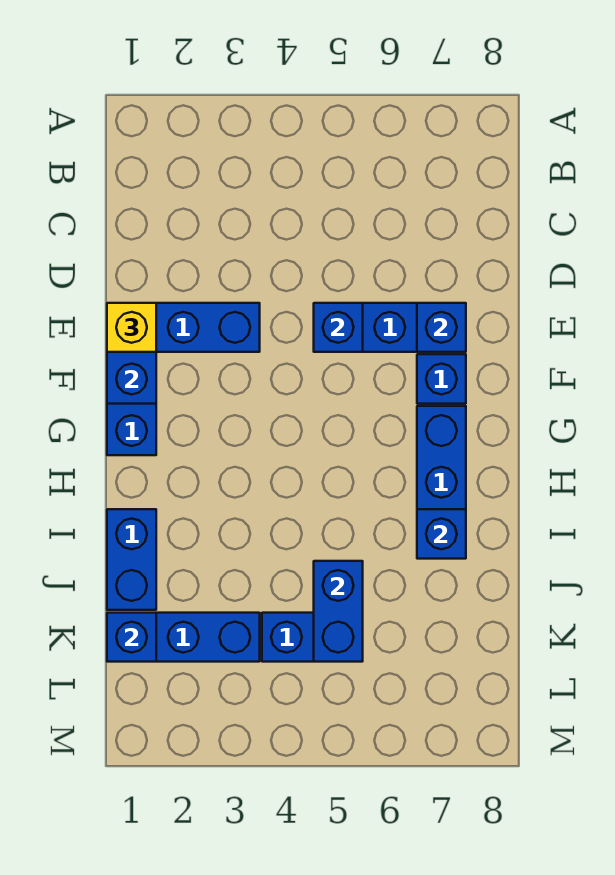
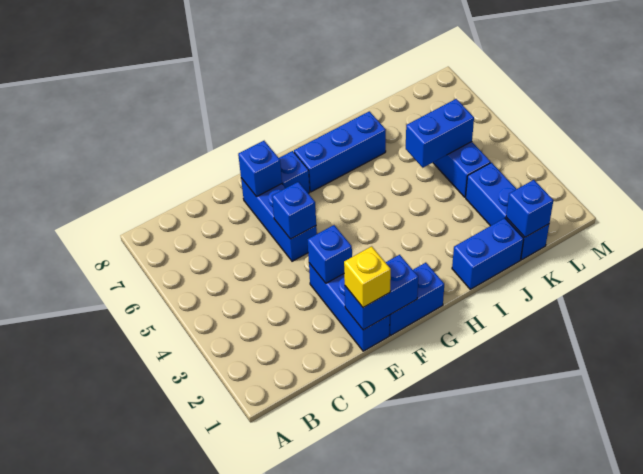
blue 1x1 brick [417,509,466,559] -> blue 1x1 brick moved to [308,225,352,283]

